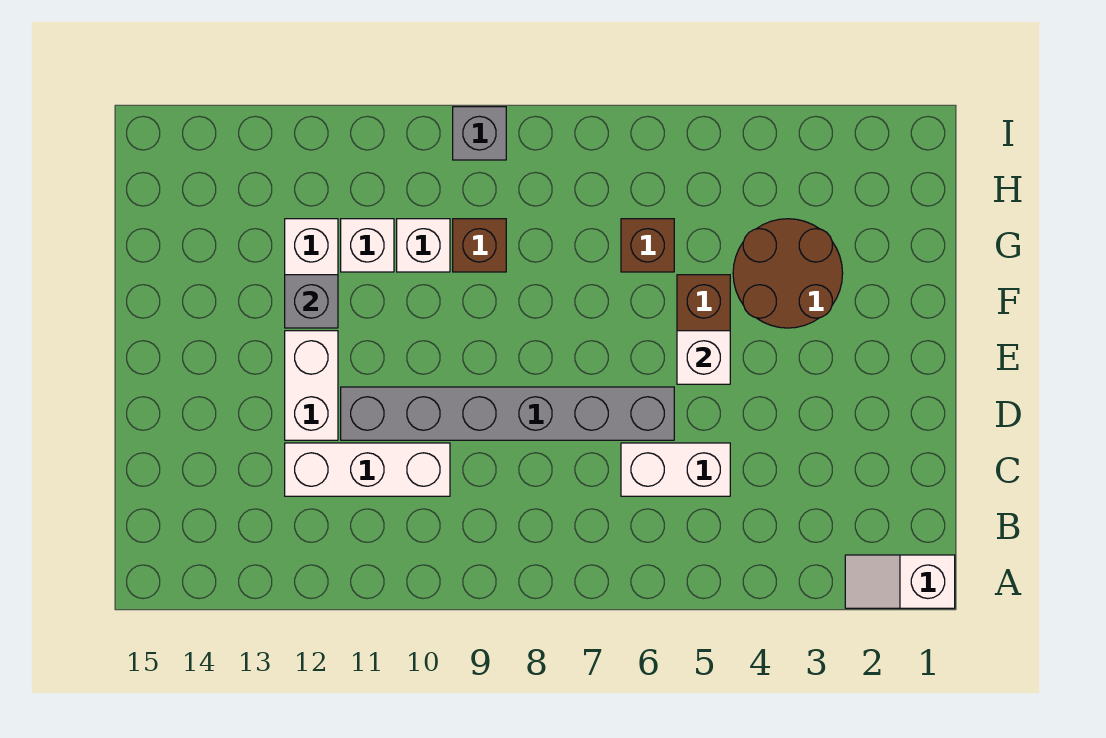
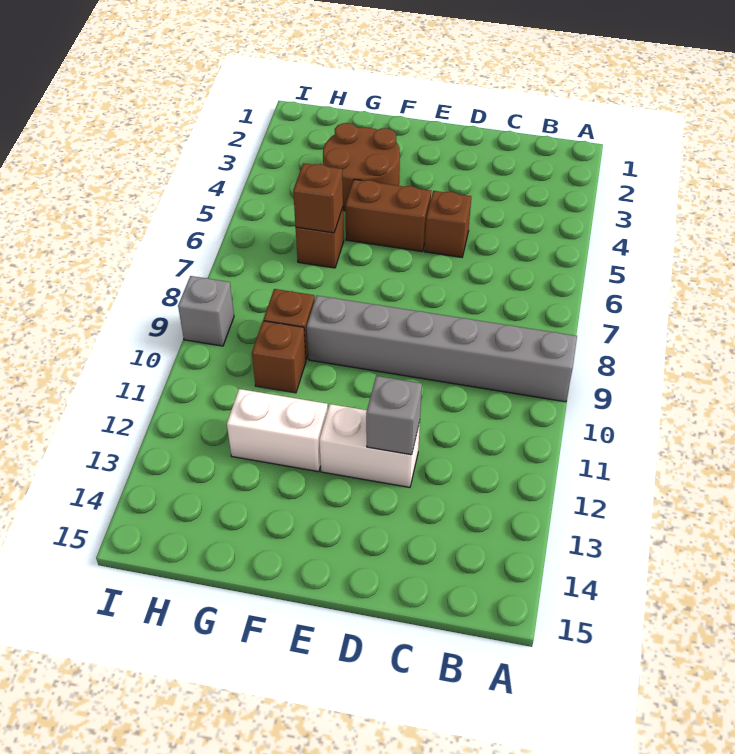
white 1x2 slope [845,555,955,608] -> none
white 1x2 brick [621,443,730,496] -> none
white 1x3 brick [285,443,450,496] -> none
none -> brown 1x1 brick [425,191,471,257]
grey 1x6 brick [341,387,674,440] -> grey 1x6 brick turned to [307,296,577,402]
white 1x1 brick [677,331,730,384] -> none
grey 1x1 brick [285,275,338,328] -> grey 1x1 brick moved to [366,376,422,455]
none -> brown 1x1 brick [293,163,343,233]
white 1x1 brick [397,219,450,272] -> brown 1x1 brick [252,321,306,393]
white 1x1 brick [341,219,394,272] -> none

